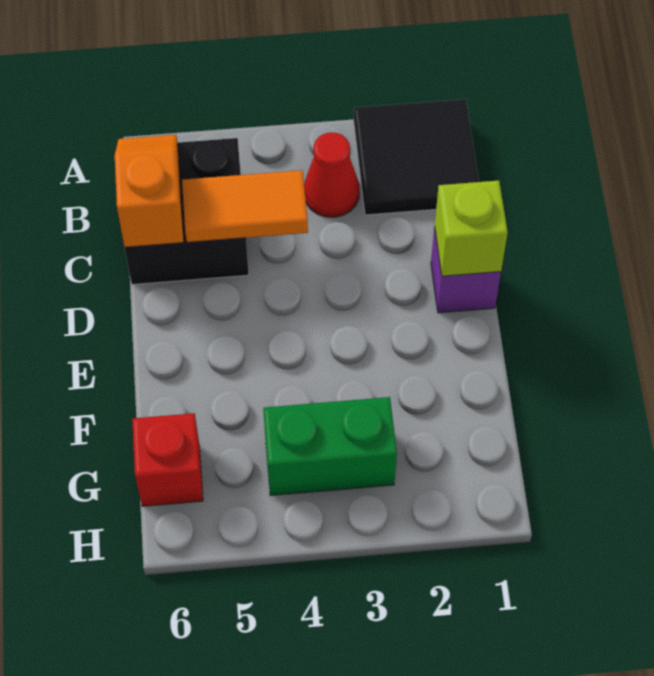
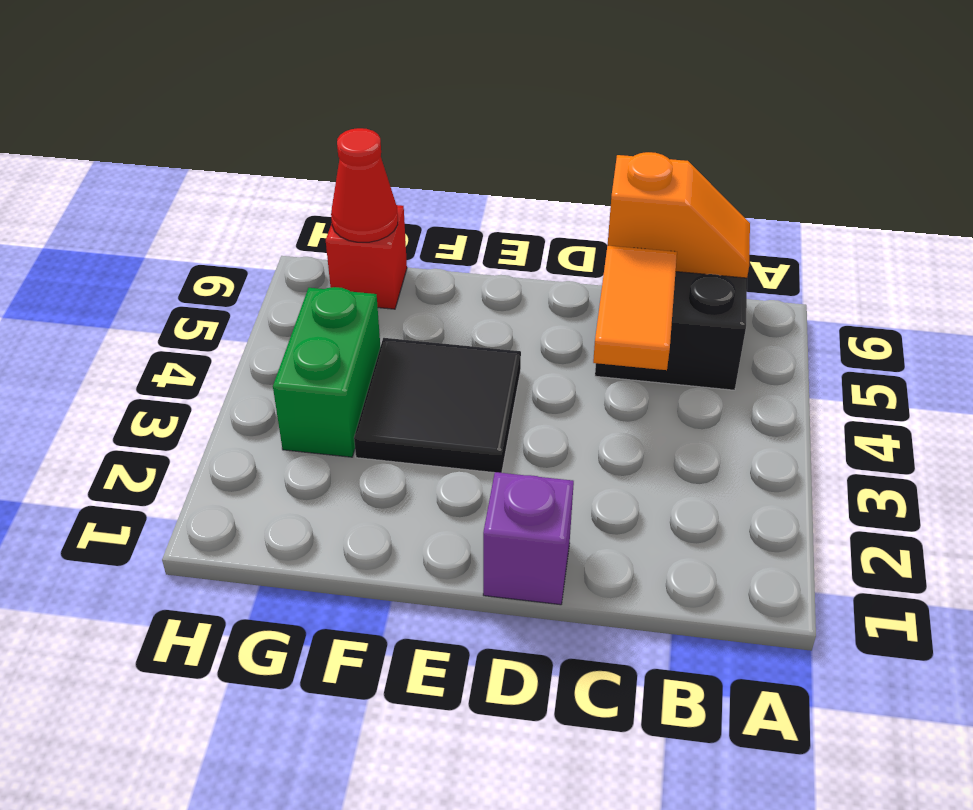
black 2x2 tile [354,99,479,215] -> black 2x2 tile moved to [354,338,521,473]
red 1x1 cone [304,132,360,217] -> red 1x1 cone moved to [331,128,398,242]
lime 1x1 brick [435,181,508,276] -> none

